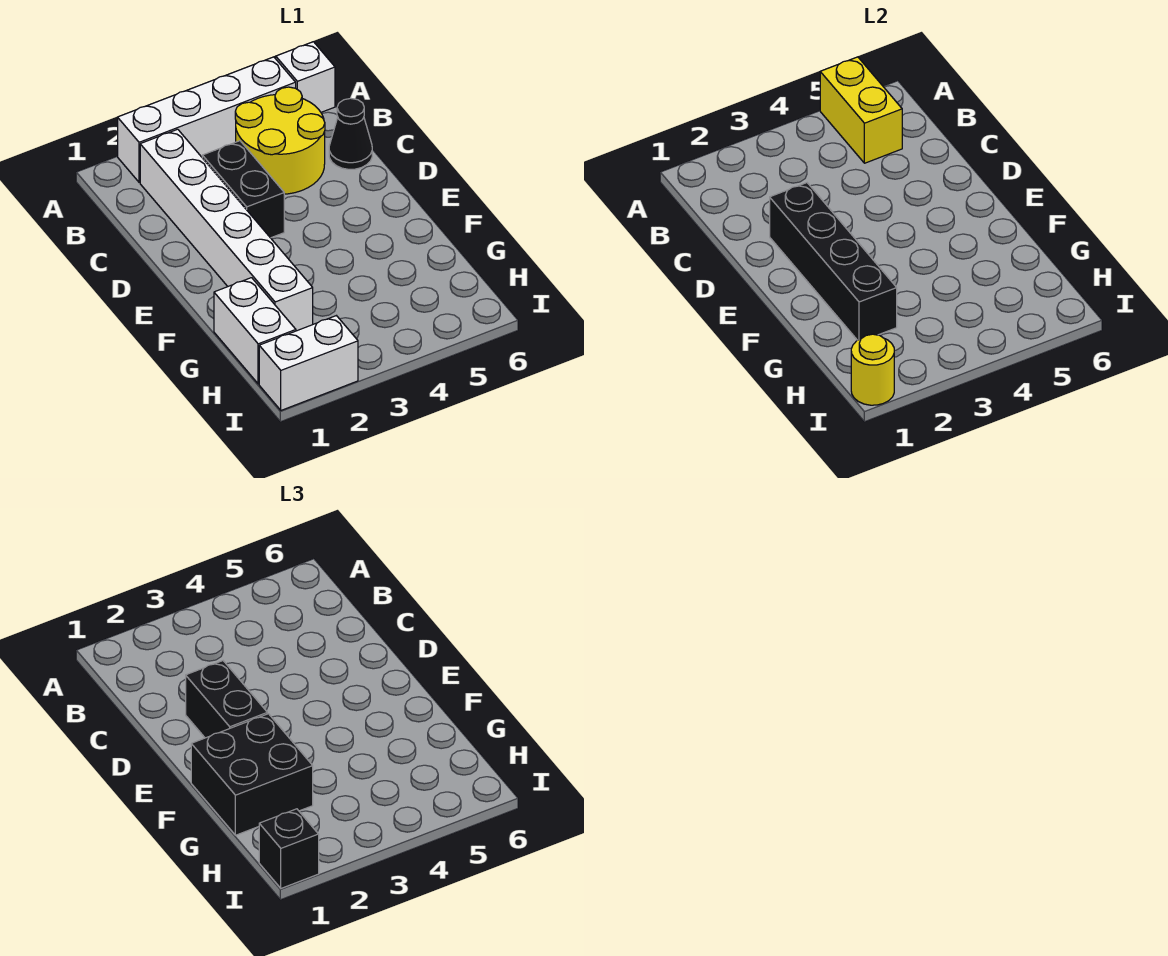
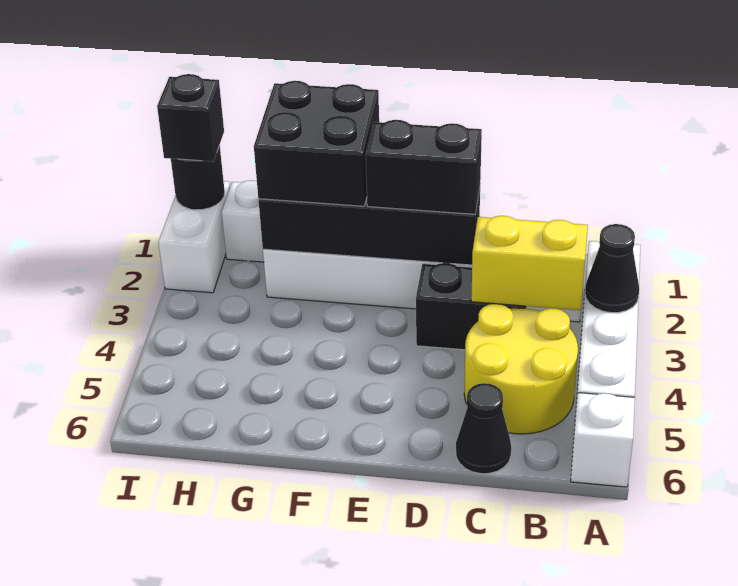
none -> black 1x1 cone [585,224,639,313]
yellow 1x2 brick [820,57,902,163] -> yellow 1x2 brick moved to [471,216,588,310]
yellow 1x1 round brick [851,334,894,405] -> black 1x1 round brick [171,145,225,210]

